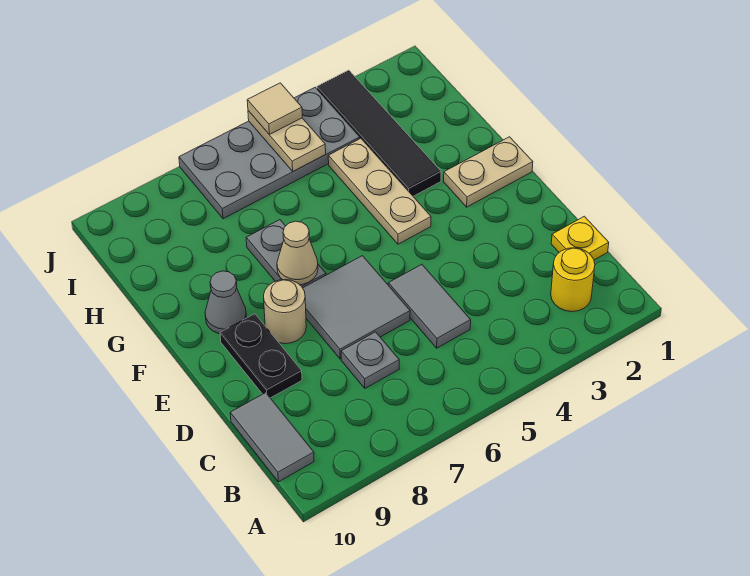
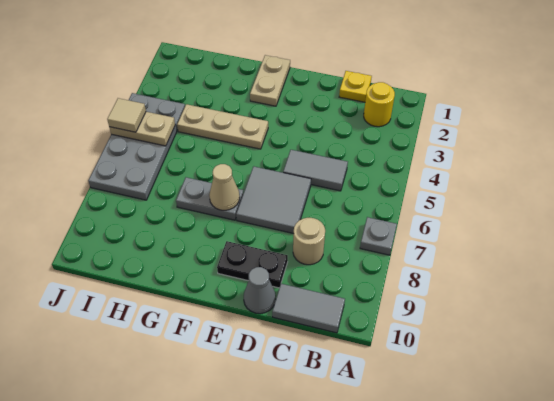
grey 1x1 plate [341,332,399,388] -> grey 1x1 plate moved to [360,217,397,255]
tan 1x1 round brick [264,279,306,344] -> tan 1x1 round brick moved to [293,218,325,265]
grey 1x1 cone [205,271,246,334] -> grey 1x1 cone moved to [244,267,276,314]
black 1x4 tile [317,70,441,196] -> none

